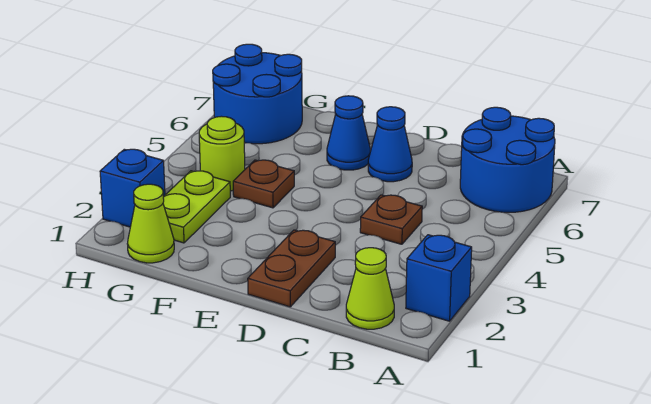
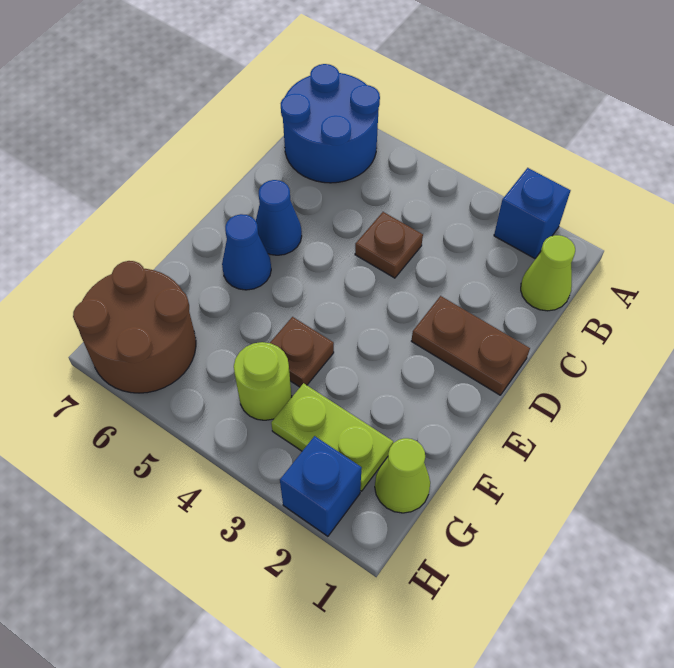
blue 2x2 round brick [213,44,302,144] -> brown 2x2 round brick [73,261,196,393]

